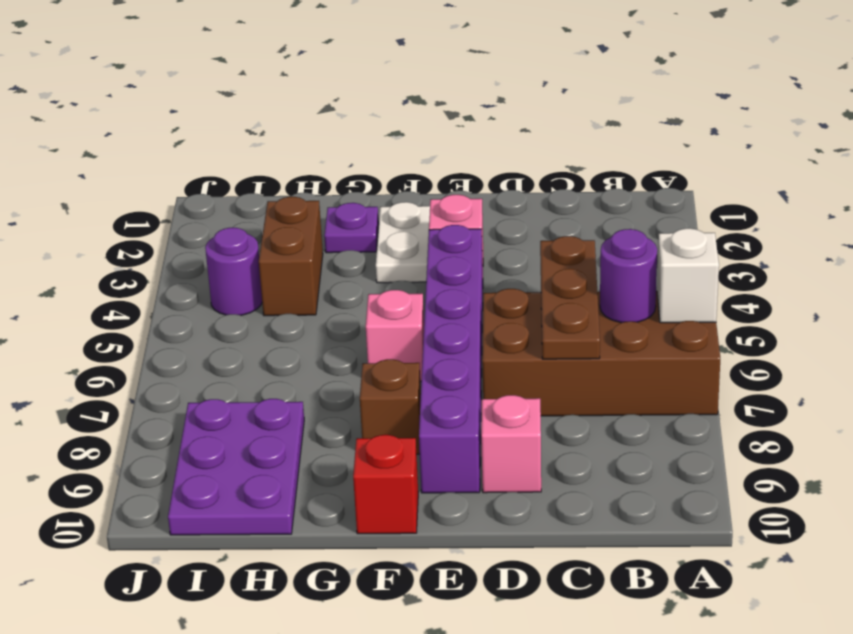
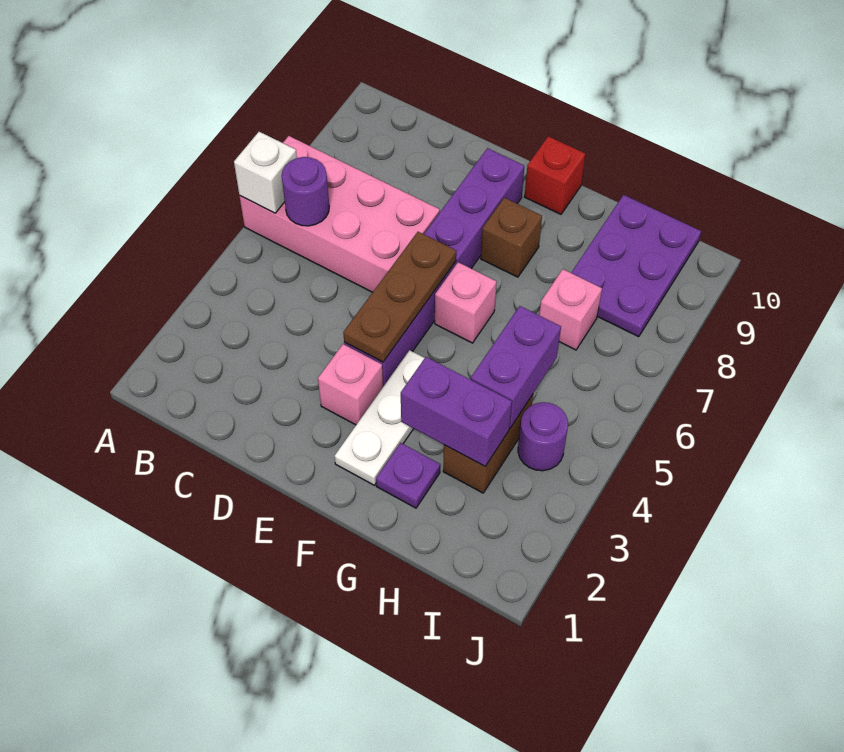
brown 2x4 brick [482,289,720,416] -> pink 2x4 brick [240,136,440,292]
brown 1x3 plate [540,236,600,359] -> brown 1x3 plate moved to [343,232,456,362]
pink 1x1 brick [481,395,541,493] -> pink 1x1 brick moved to [539,269,602,350]
white 1x2 plate [376,202,430,283] -> white 1x3 plate [335,350,424,485]
none -> purple 1x2 brick [401,357,512,466]
none -> purple 1x2 brick [471,306,561,428]

